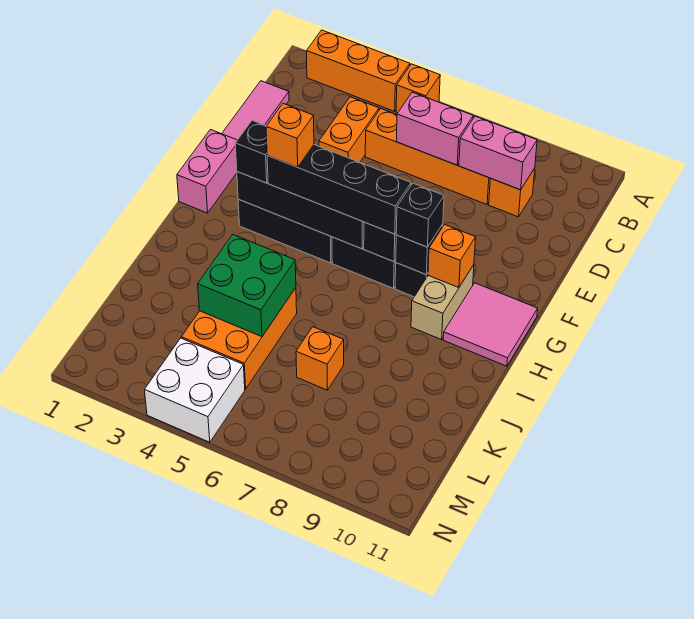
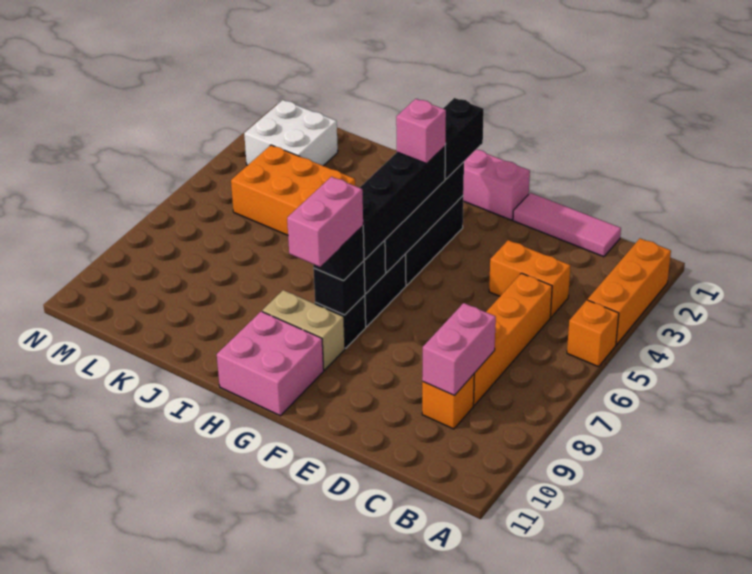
pink 1x2 brick [396,92,473,165] -> pink 1x2 brick moved to [287,177,363,267]
black 1x1 brick [235,120,268,183] -> black 1x2 brick [443,98,484,179]
orange 1x1 brick [266,104,314,167] -> pink 1x1 brick [396,99,446,164]
orange 1x1 brick [428,225,476,288] -> none
pink 2x2 tile [443,283,538,366] -> pink 2x2 brick [217,311,324,416]
green 2x2 brick [198,235,296,337] -> none
orange 1x1 brick [296,327,344,390] -> none
white 2x2 brick [145,338,245,442] -> white 2x2 brick moved to [244,100,338,166]

